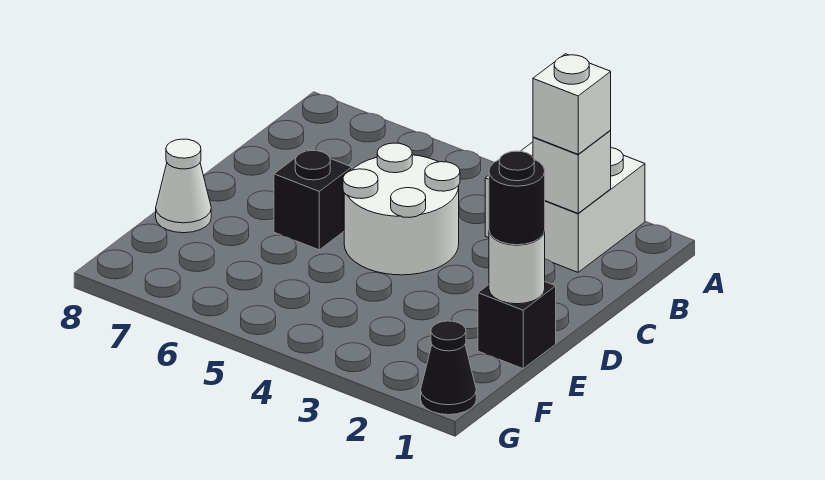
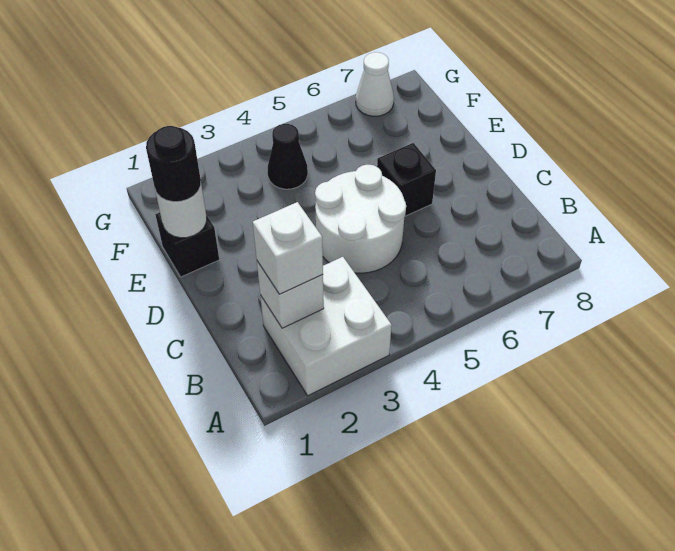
white 1x1 cone [156,139,211,233] -> white 1x1 cone moved to [356,52,394,116]
black 1x1 cone [421,321,476,415] -> black 1x1 cone moved to [268,124,308,189]

